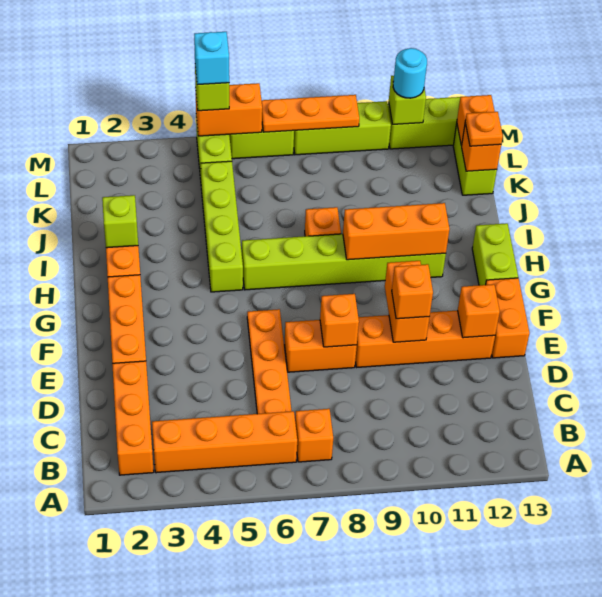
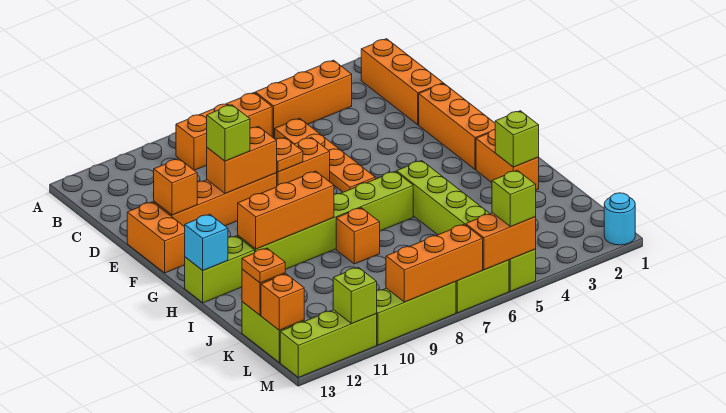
orange 1x4 brick [152,411,297,473] -> orange 1x3 brick [255,60,352,138]
orange 1x1 brick [295,409,333,462] -> orange 1x3 brick [176,93,272,170]
orange 1x1 brick [320,294,359,347] -> orange 1x1 plate [275,137,303,172]
orange 1x2 brick [385,261,429,342] -> orange 1x2 brick turned to [207,126,277,193]
orange 1x1 brick [392,264,433,319] -> lime 1x1 brick [207,105,250,161]
lime 1x2 brick [472,223,518,285] -> lime 1x2 brick turned to [185,236,255,303]
cyan 1x1 brick [194,32,229,85] -> cyan 1x1 brick moved to [185,214,228,270]
orange 1x3 plate [262,95,359,132] -> orange 1x3 brick [386,224,483,302]
cyan 1x1 round brick [393,48,427,98] -> cyan 1x1 round brick moved to [604,193,635,245]

